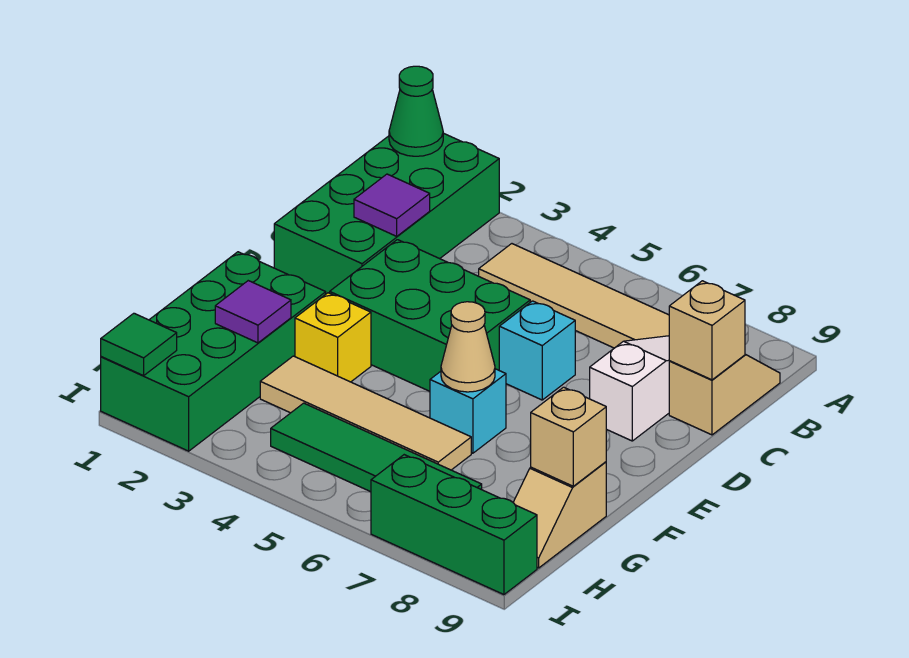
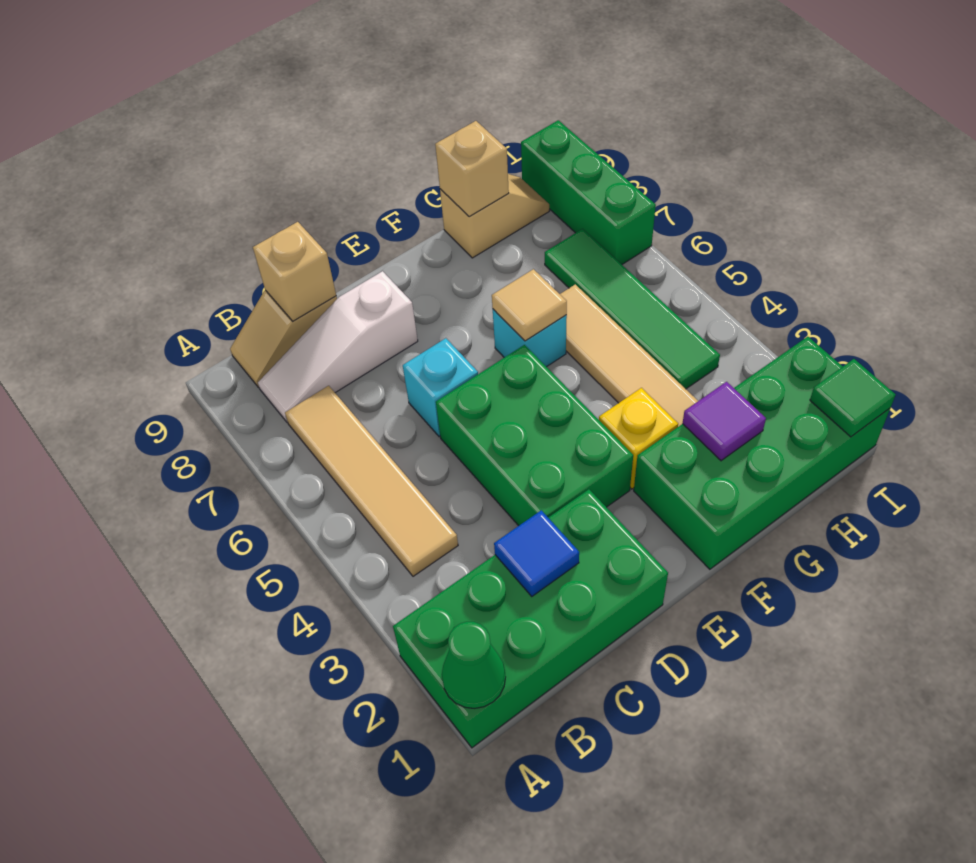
purple 1x1 tile [354,174,430,236] -> blue 1x1 tile [494,510,579,596]
tan 1x1 cone [441,302,495,392] -> tan 1x1 tile [492,269,567,341]

